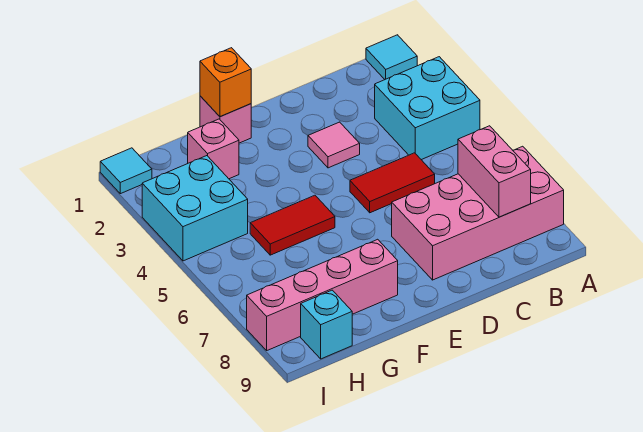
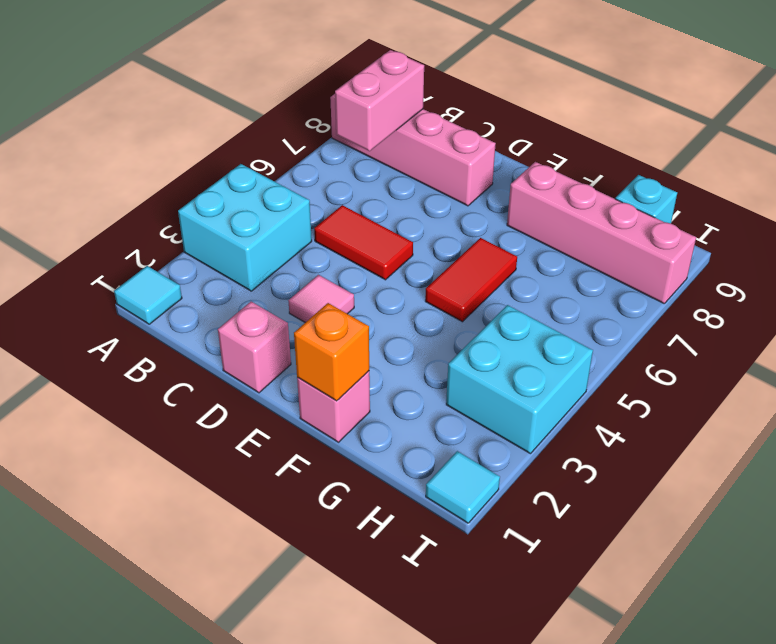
pink 2x4 brick [392,146,564,280] -> pink 1x4 brick [330,94,496,206]
red 1x2 tile [250,195,335,255] -> red 1x2 tile turned to [425,238,517,322]
pink 1x1 brick [188,119,239,179] -> pink 1x1 brick moved to [218,302,291,393]

